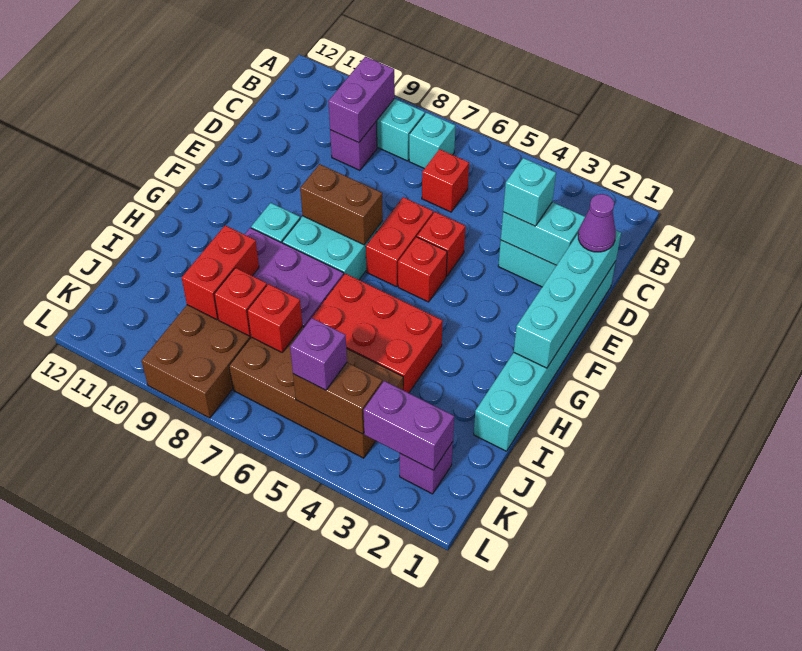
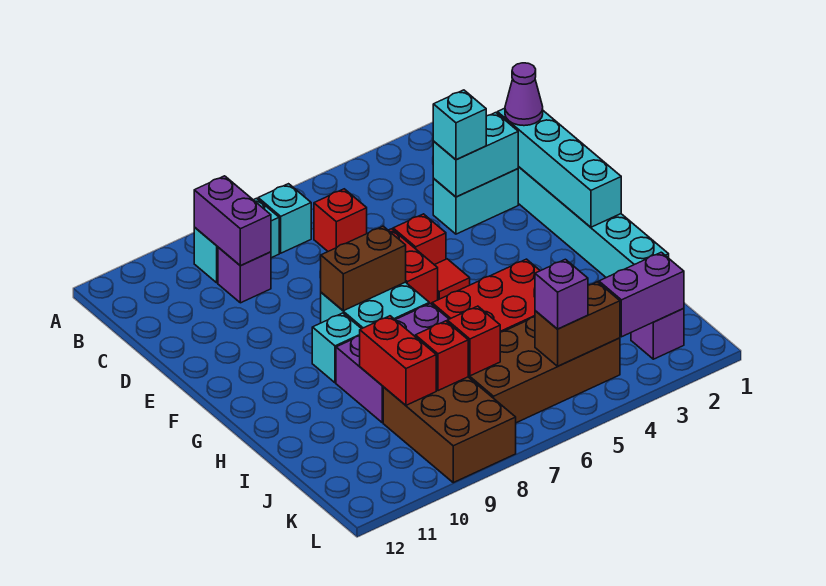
red 1x1 brick [398,237,447,302] -> red 1x1 tile [435,259,470,300]

